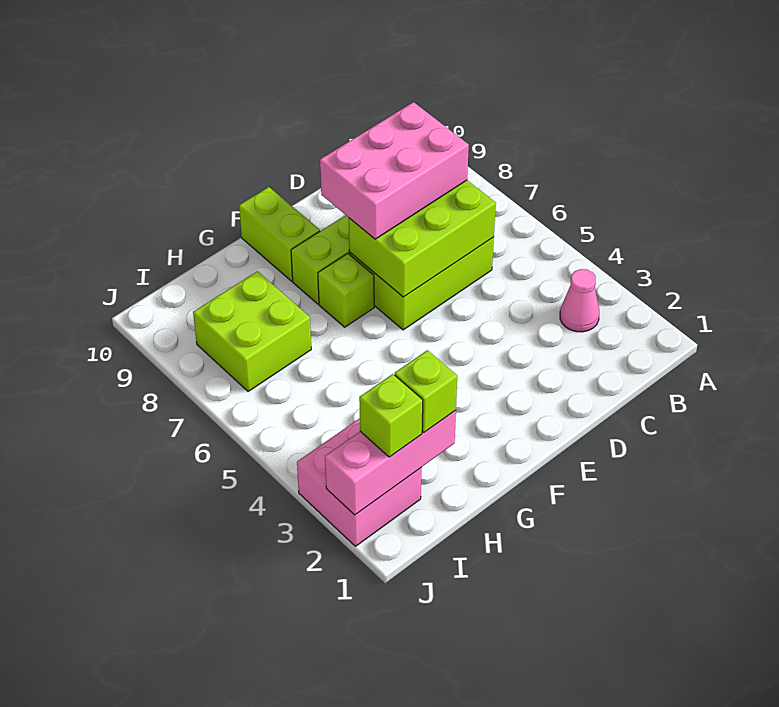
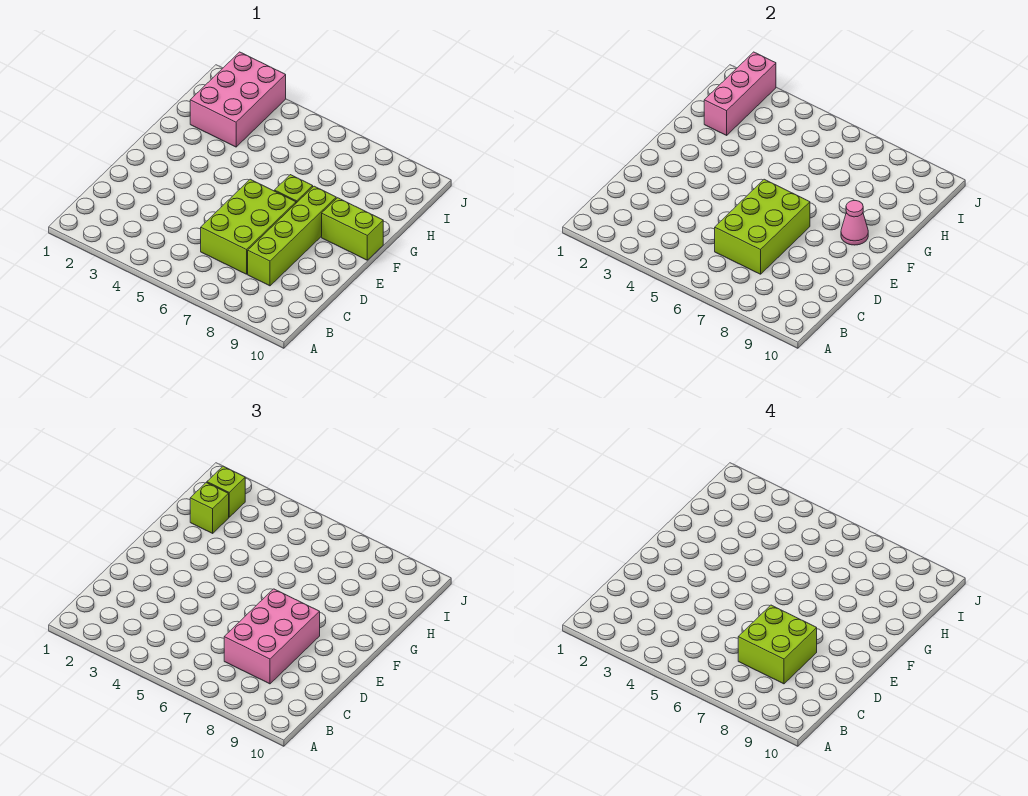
pink 1x1 cone [560,269,599,332] -> pink 1x1 cone moved to [841,201,868,245]
lime 2x2 brick [193,271,311,392] -> lime 2x2 brick moved to [738,605,817,684]
pink 2x2 brick [297,418,421,546] -> pink 2x3 brick [190,52,286,147]

